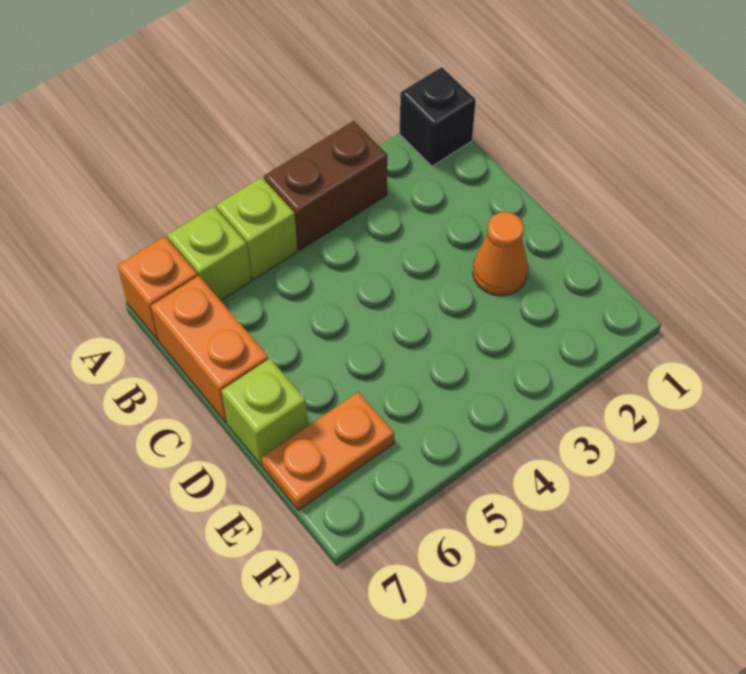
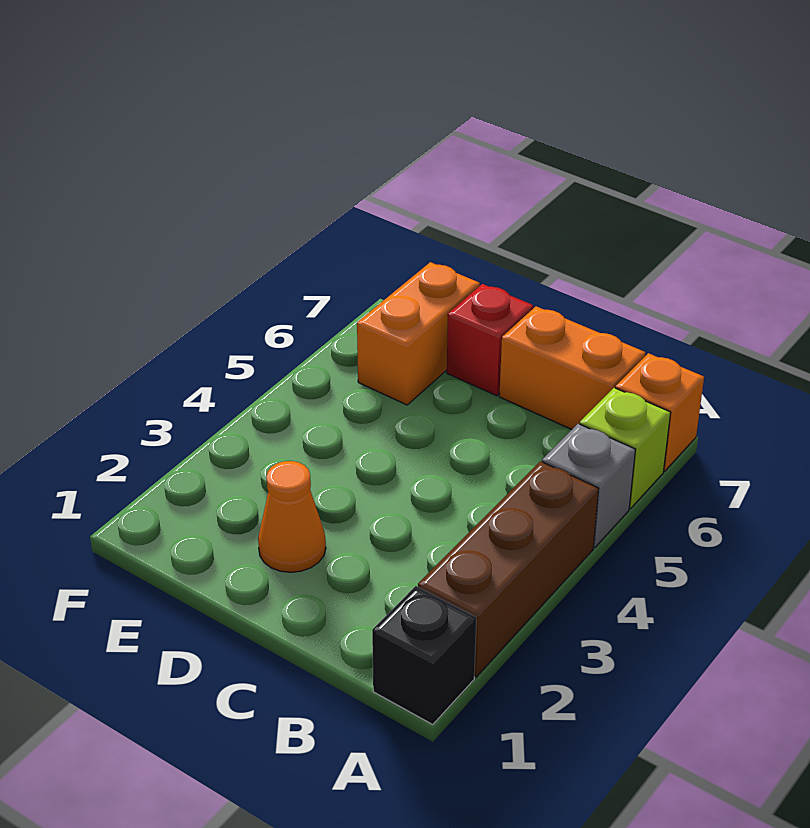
brown 1x2 brick [264,121,387,250] -> brown 1x3 brick [418,461,599,677]
lime 1x1 brick [216,177,298,279] -> grey 1x1 brick [542,424,635,548]
lime 1x1 brick [222,358,308,466] -> red 1x1 brick [447,284,533,396]
orange 1x2 plate [262,392,394,511] -> orange 1x2 brick [357,262,480,405]

